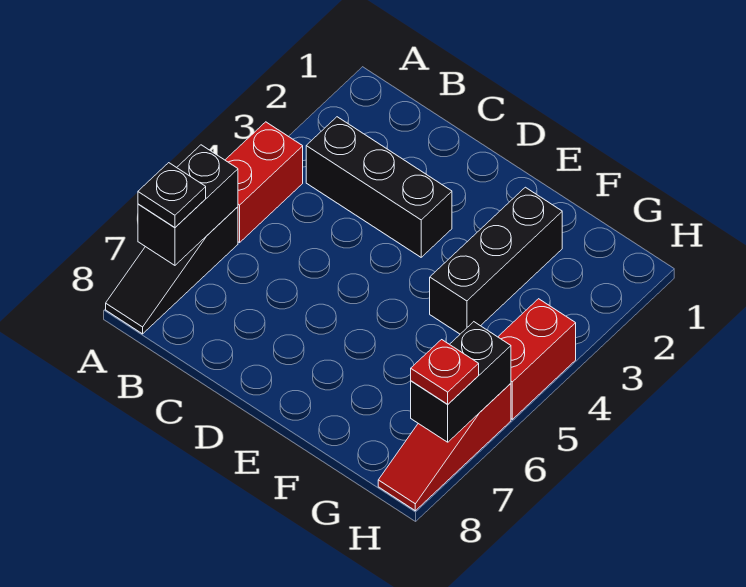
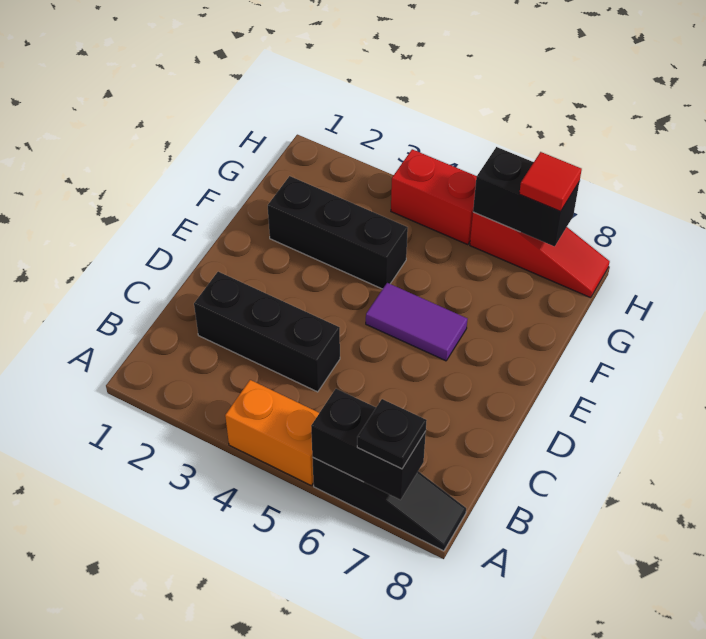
red 1x2 brick [225,122,303,242] -> orange 1x2 brick [225,380,319,486]
black 1x3 brick [306,117,452,257] -> black 1x3 brick turned to [194,272,340,392]
none -> purple 1x2 tile [366,283,467,361]
red 1x1 plate [411,340,479,404] -> red 1x1 tile [519,152,582,211]

